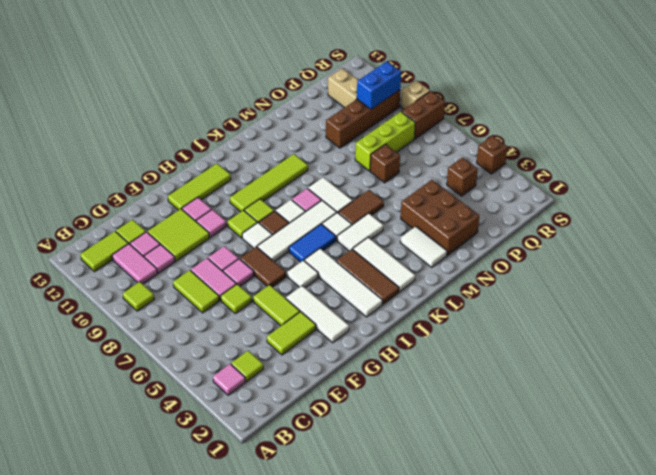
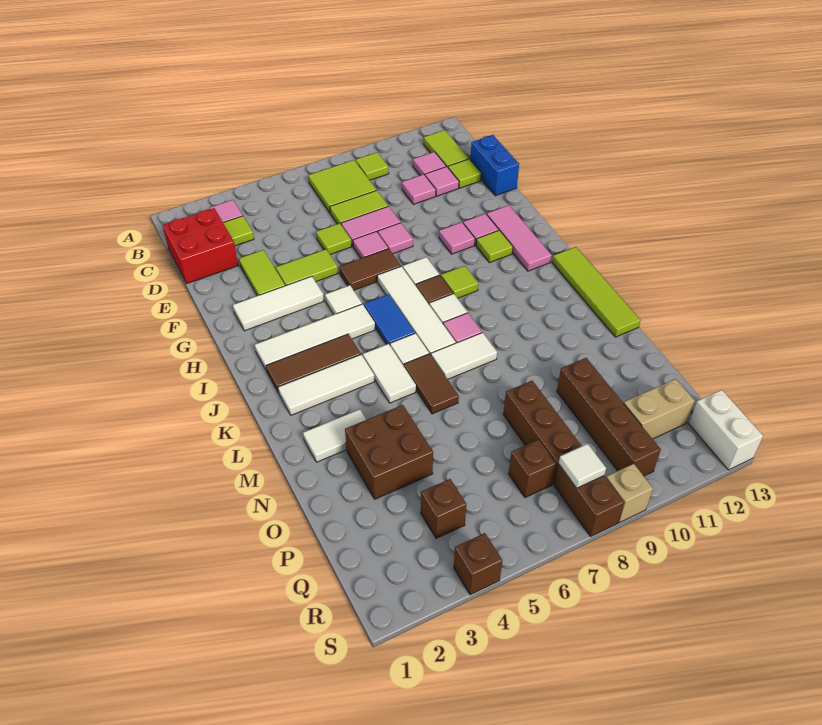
none -> red 2x2 brick [162,208,238,283]
pink 1x2 tile [112,244,158,284] -> pink 1x1 tile [413,152,446,175]
lime 2x2 tile [148,209,210,261] -> lime 2x2 tile moved to [308,160,376,213]
lime 1x3 tile [168,164,231,210] -> pink 1x3 tile [487,205,552,271]
lime 1x1 tile [228,210,258,238] -> lime 1x1 tile moved to [476,230,513,263]
lime 1x4 tile [230,154,308,212] -> lime 1x4 tile moved to [552,247,640,337]
brown 2x3 brick [401,180,479,255] -> brown 2x2 brick [345,405,433,499]
brown 1x1 brick [370,144,400,183] -> brown 1x1 brick moved to [509,440,556,497]
lime 1x3 brick [355,112,415,171] -> brown 1x3 brick [503,381,582,484]
blue 1x2 brick [357,62,401,109] -> blue 1x2 brick moved to [470,135,519,196]
none -> white 1x1 tile [559,444,606,488]
none -> white 1x2 brick [689,390,763,470]

